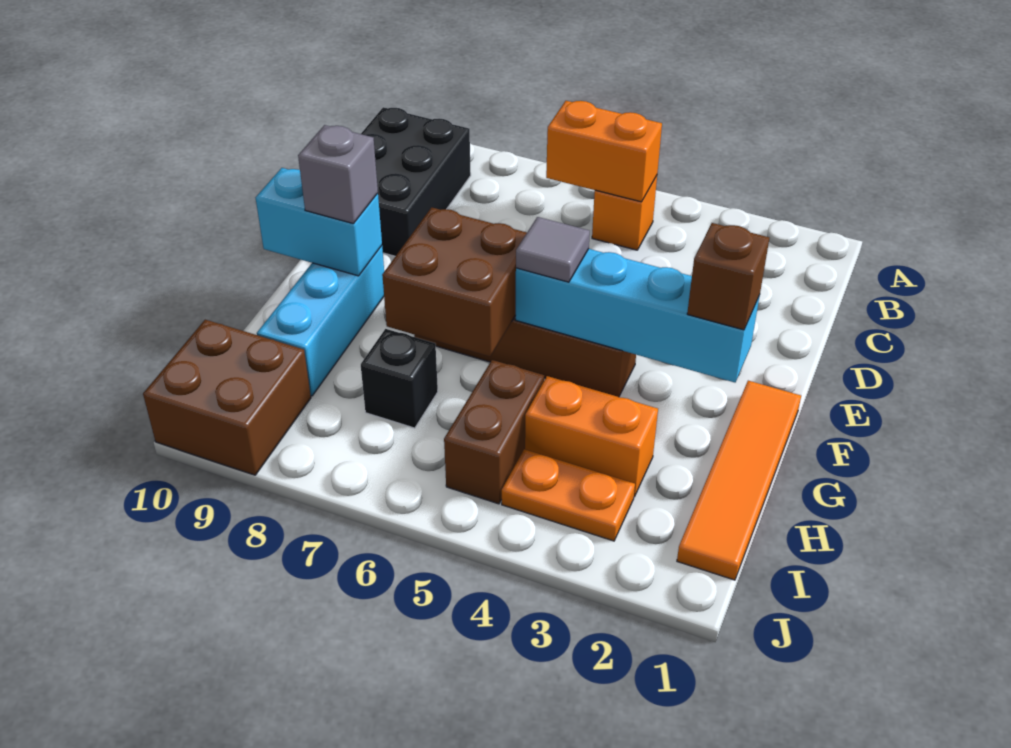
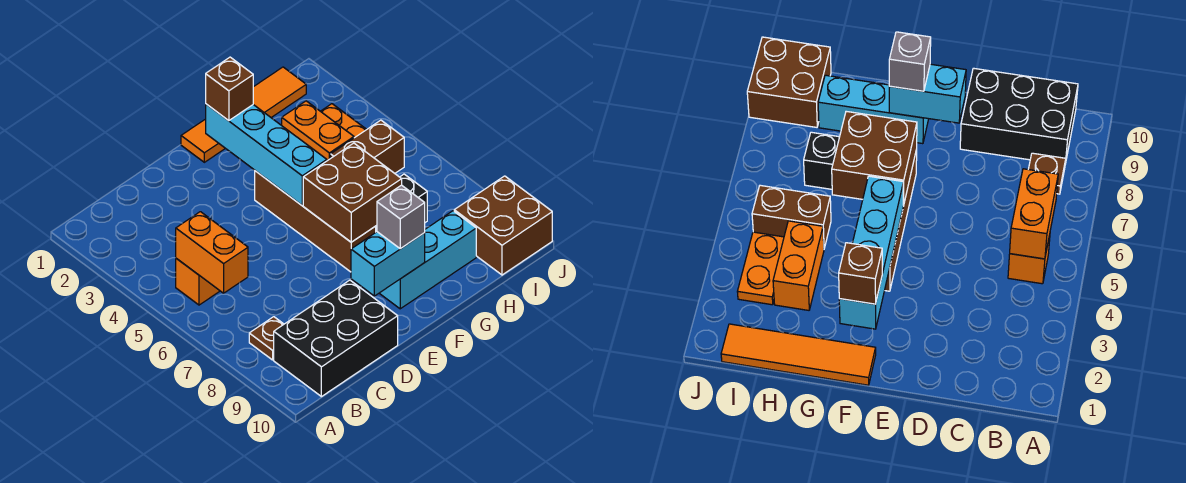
none -> brown 1x1 plate [249,317,284,360]
grey 1x1 tile [516,217,590,282] -> none
cyan 1x2 brick [256,168,382,276] -> cyan 1x2 brick turned to [351,232,425,296]

